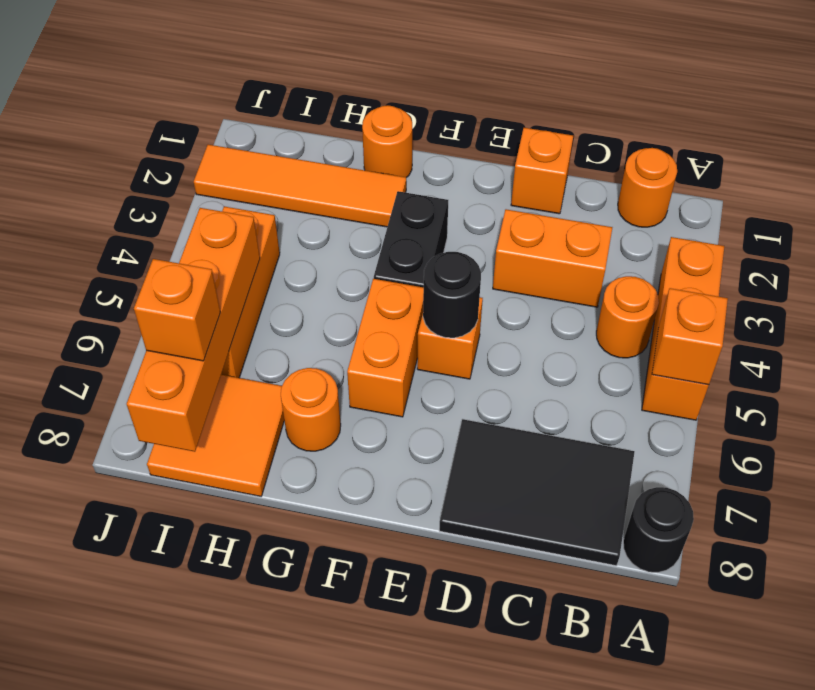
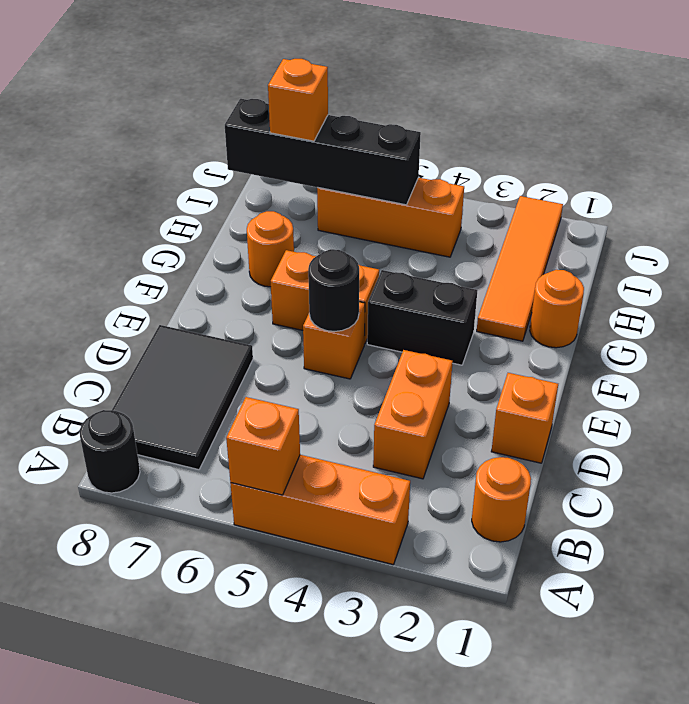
orange 1x1 round brick [596,276,659,358] -> none
orange 2x2 tile [147,375,284,496] -> none
orange 1x4 brick [127,208,260,452] -> black 1x4 brick [225,99,421,205]

